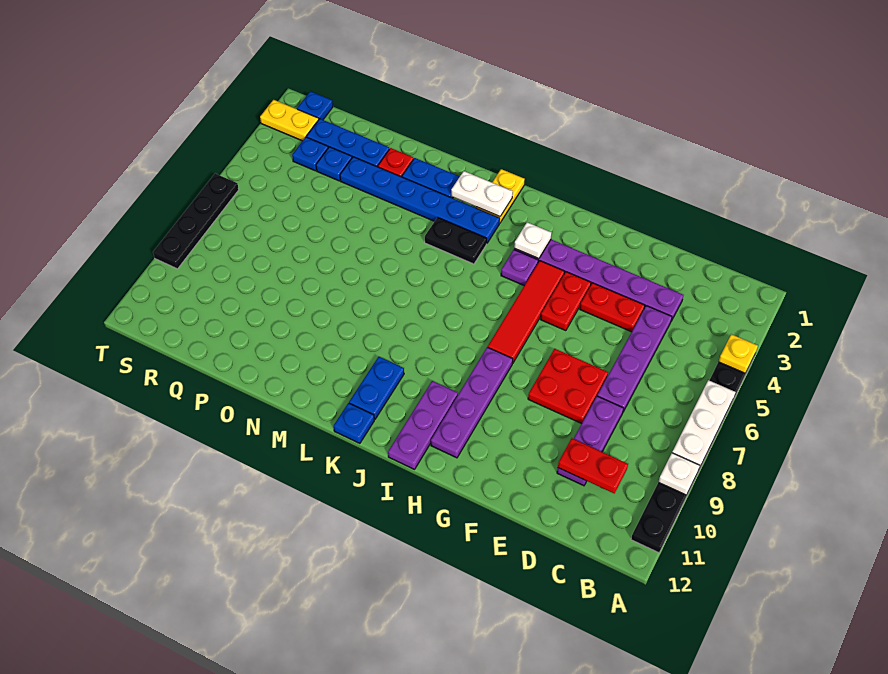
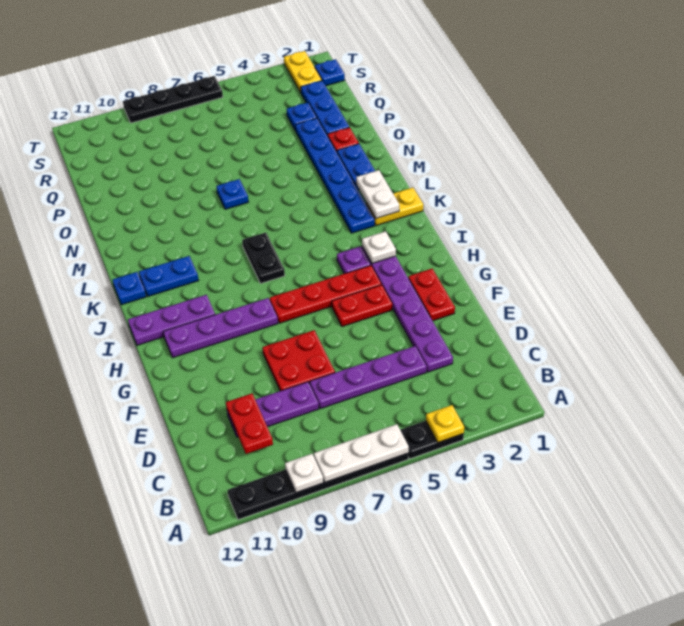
red 1x2 plate [580,283,645,332] -> red 1x2 plate moved to [408,269,455,321]
red 1x4 tile [488,261,564,363] -> red 1x4 plate [270,265,381,323]
black 1x2 plate [425,217,487,264] -> black 1x2 plate moved to [242,233,285,283]
blue 1x1 plate [292,137,328,171] -> blue 1x1 plate moved to [216,179,248,209]

